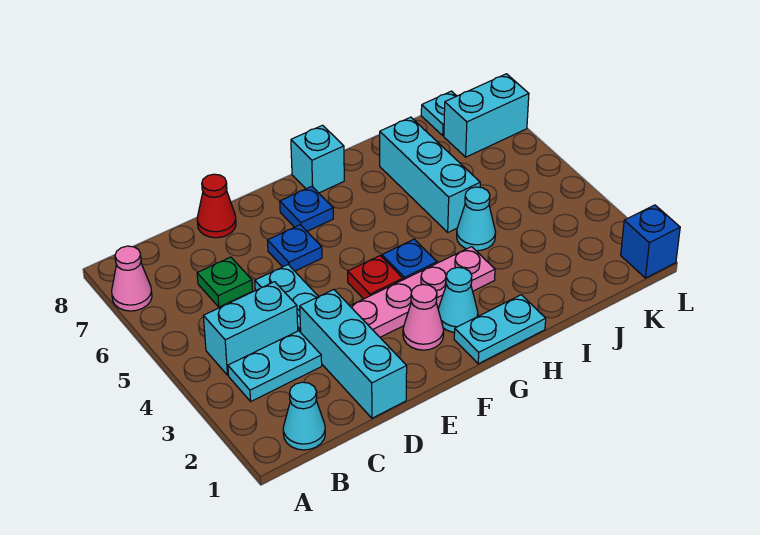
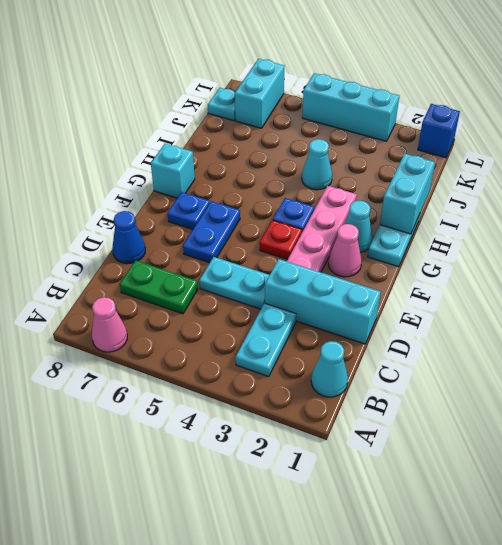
cyan 1x2 brick [203,282,298,375] -> cyan 1x2 brick moved to [380,153,435,234]
green 1x1 plate [197,257,253,307] -> green 1x2 plate [120,261,198,314]
red 1x1 cone [197,174,236,238] -> blue 1x1 cone [112,211,145,264]
blue 1x1 plate [268,225,322,271] -> blue 1x2 plate [183,201,240,263]
cyan 1x3 brick [380,117,480,232] -> cyan 1x3 brick moved to [302,73,399,141]

